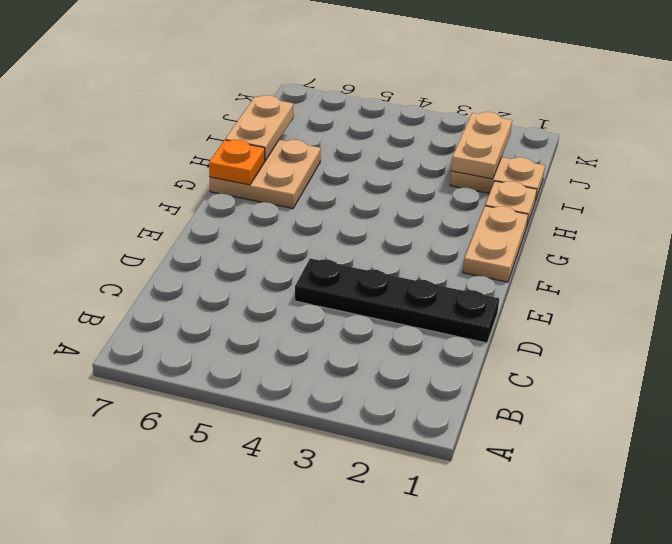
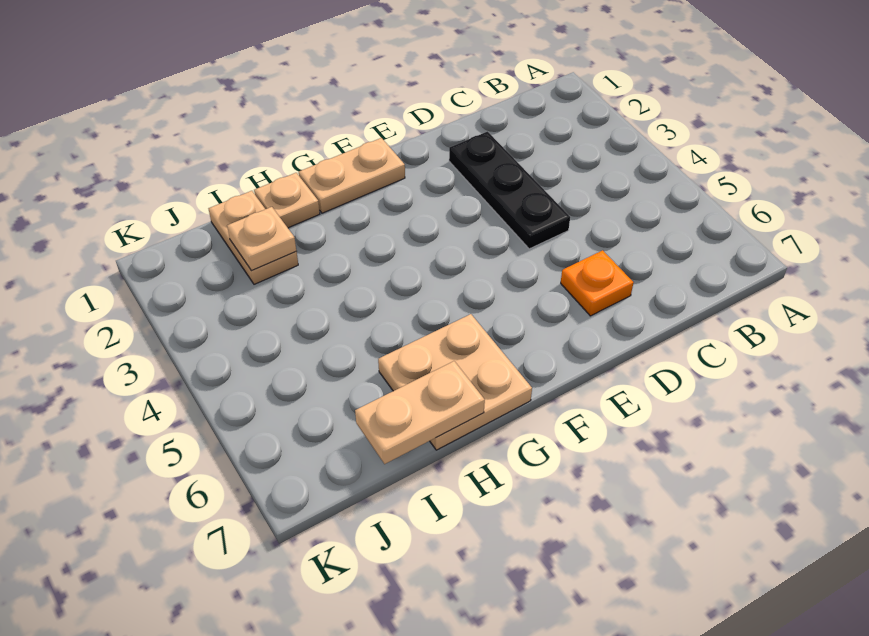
black 1x4 plate [295,258,499,343] -> black 1x3 plate [449,132,570,249]
orange 1x1 plate [209,139,265,185] -> orange 1x1 plate moved to [561,250,633,316]
tan 1x2 plate [451,112,512,179] -> tan 1x1 plate [227,207,296,271]

